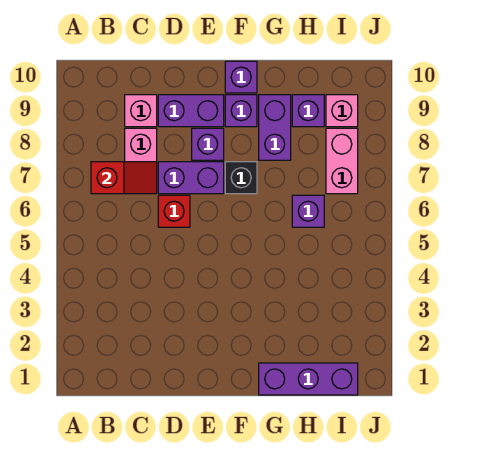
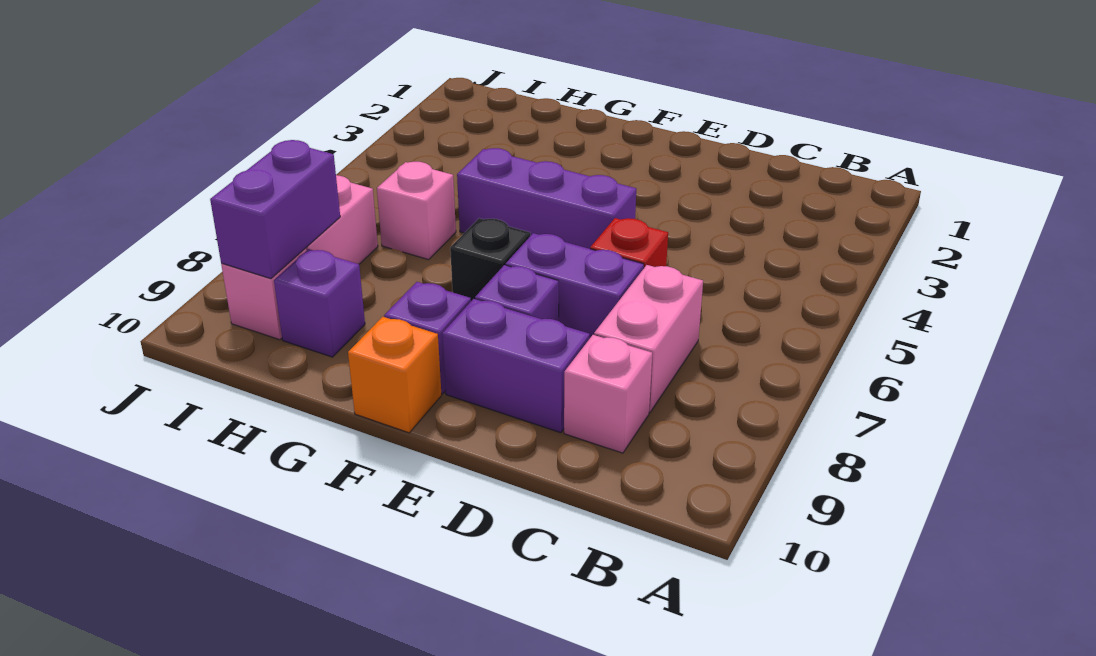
red 1x2 slope [91,162,157,194] -> none
purple 1x1 brick [225,61,257,93] -> orange 1x1 brick [348,317,442,433]
purple 1x3 brick [259,363,358,395] -> purple 1x3 brick moved to [457,148,636,249]
purple 1x2 brick [259,95,291,160] -> purple 1x2 brick moved to [210,140,340,279]
purple 1x1 brick [292,195,324,227] -> pink 1x1 brick [377,162,456,260]

